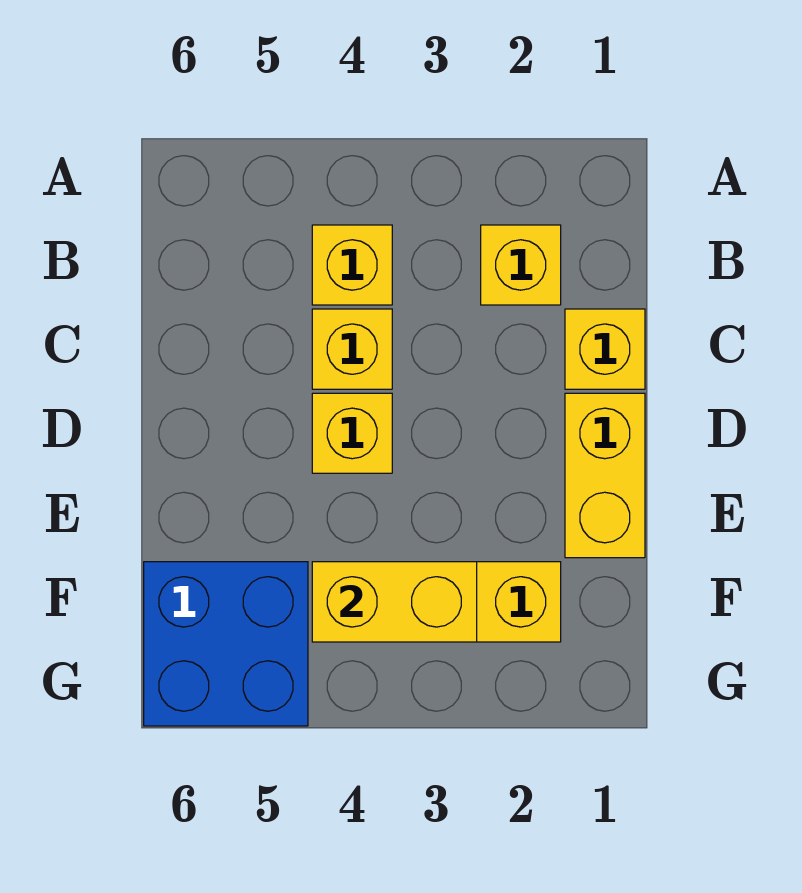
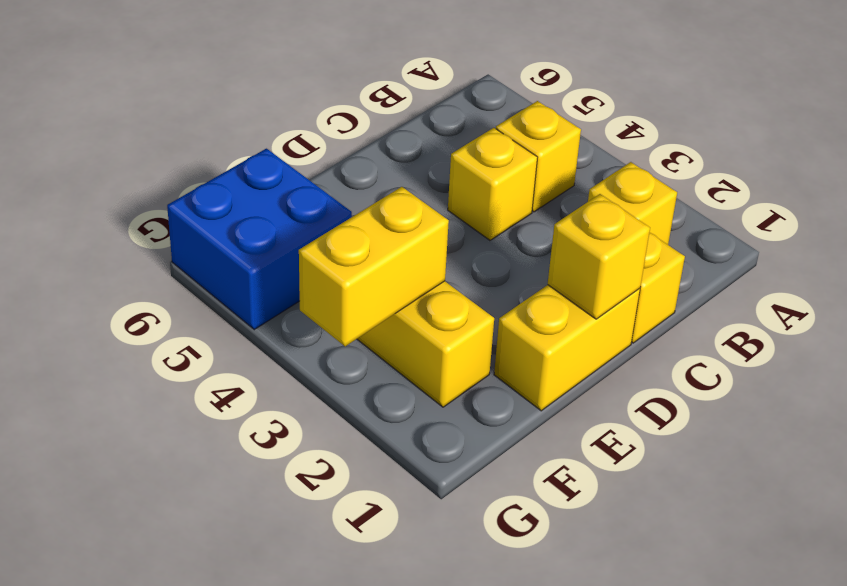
yellow 1x1 brick [312,393,392,473] -> yellow 1x1 brick moved to [548,194,650,319]
yellow 1x2 brick [312,562,477,642] -> yellow 1x2 brick turned to [299,187,449,346]

